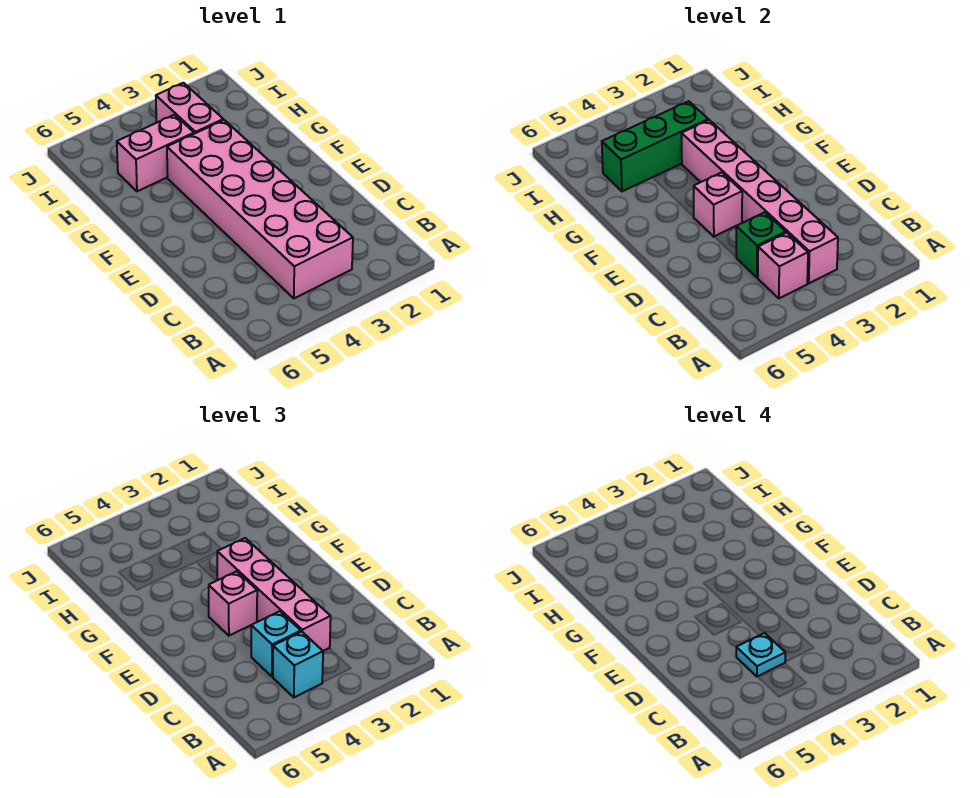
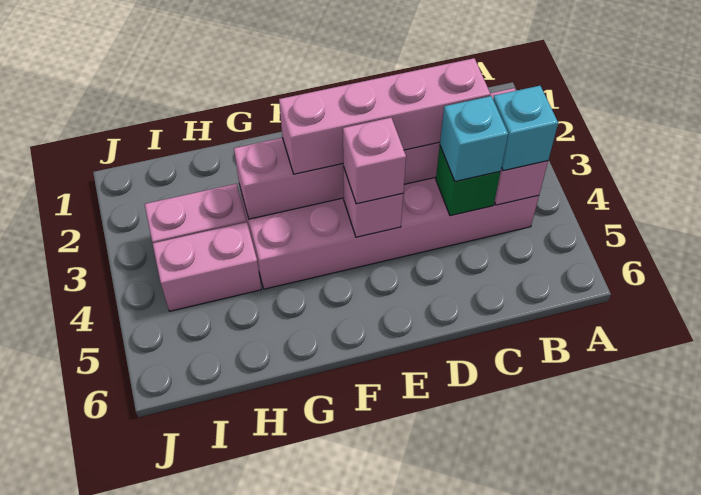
cyan 1x1 plate [736,633,785,677] -> none
green 1x3 brick [602,101,708,191] -> none
pink 1x2 brick [117,115,194,191] -> pink 1x2 brick turned to [153,222,261,311]

